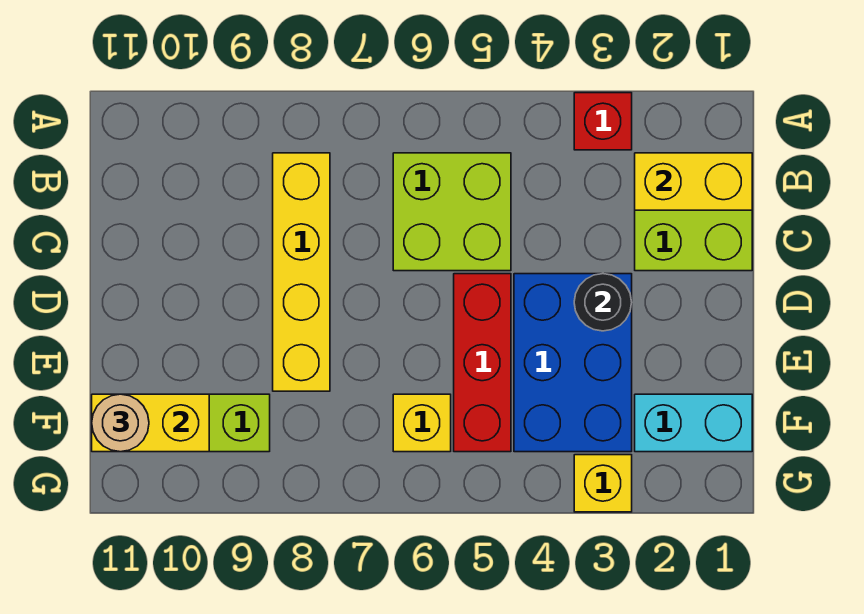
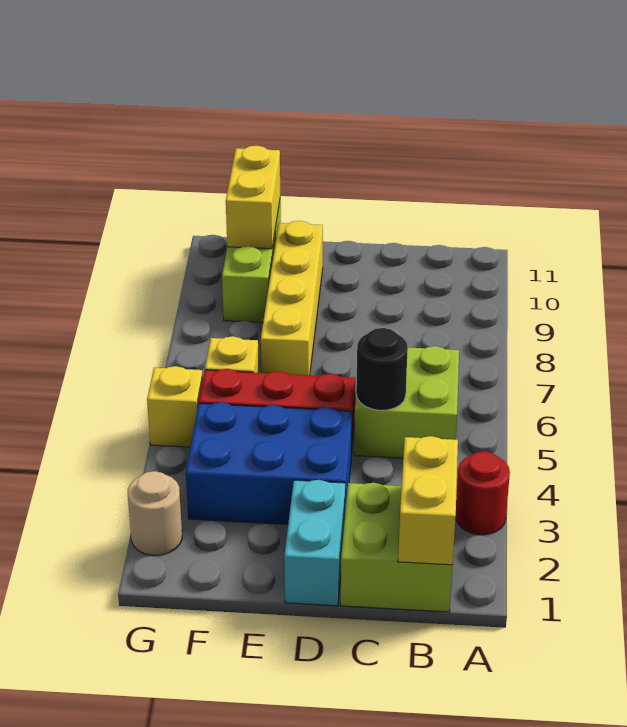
red 1x1 brick [574,93,632,150] -> red 1x1 round brick [456,451,510,535]
yellow 1x4 brick [273,153,330,391] -> yellow 1x4 brick turned to [261,221,323,375]
black 1x1 round brick [574,274,632,331] -> black 1x1 round brick moved to [356,328,408,410]
cyan 1x2 brick [635,394,752,452] -> cyan 1x2 brick moved to [284,480,346,606]
tan 1x1 round brick [92,394,149,452] -> tan 1x1 round brick moved to [128,471,182,555]
yellow 1x1 brick [574,455,632,512] -> yellow 1x1 brick moved to [147,366,203,447]

